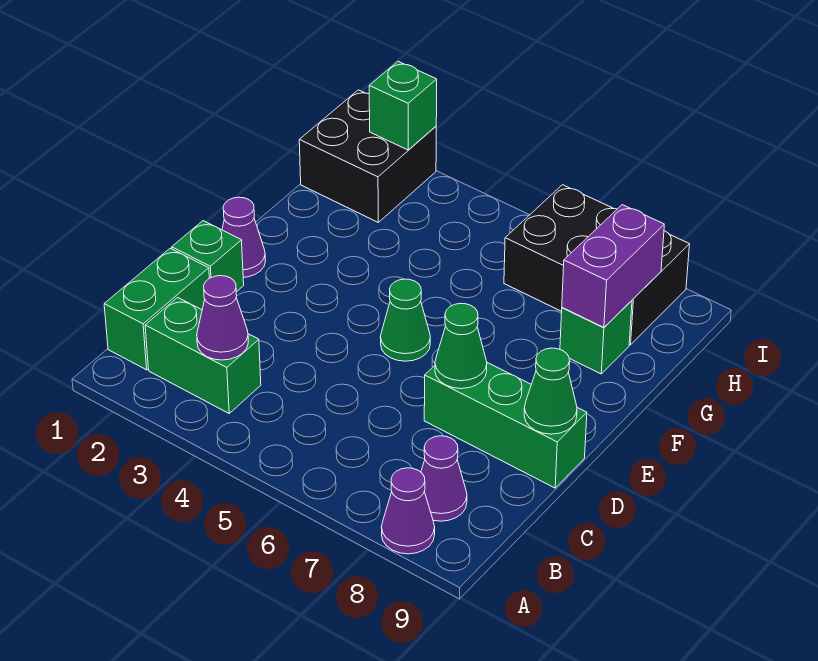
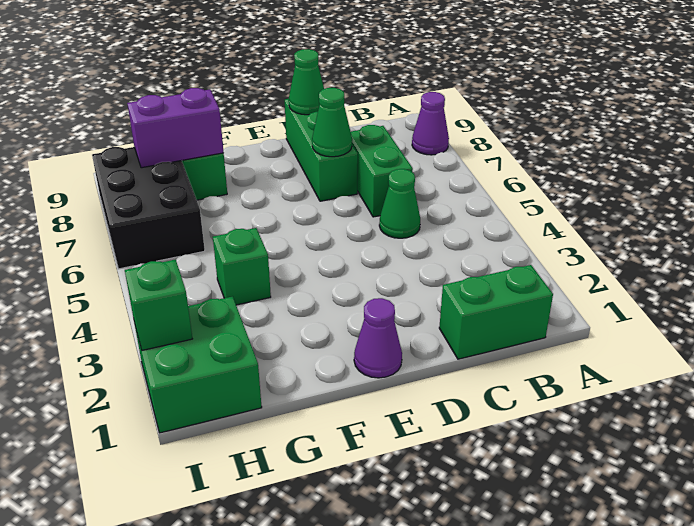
green 1x2 brick [145,297,261,413] -> green 1x2 brick moved to [351,125,413,217]
purple 1x1 cone [197,276,248,360] -> none
purple 1x1 cone [421,436,467,521] -> none
green 1x1 brick [172,221,244,292] -> green 1x1 brick moved to [213,228,271,305]
green 1x1 cone [380,279,430,361] -> green 1x1 cone moved to [379,169,420,238]
black 2x2 brick [299,90,436,222] -> green 2x2 brick [134,297,262,433]

